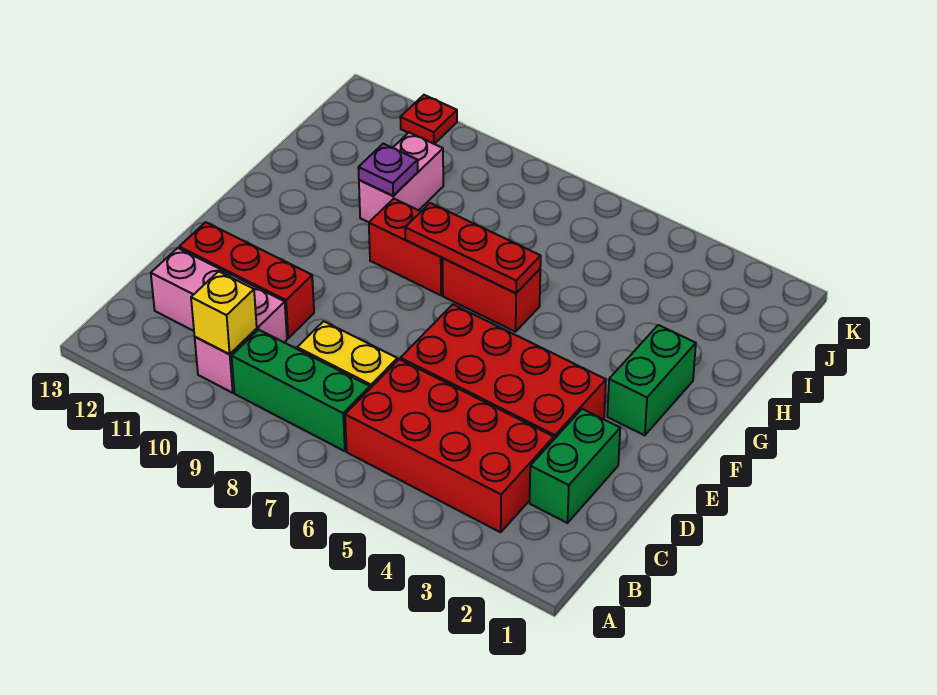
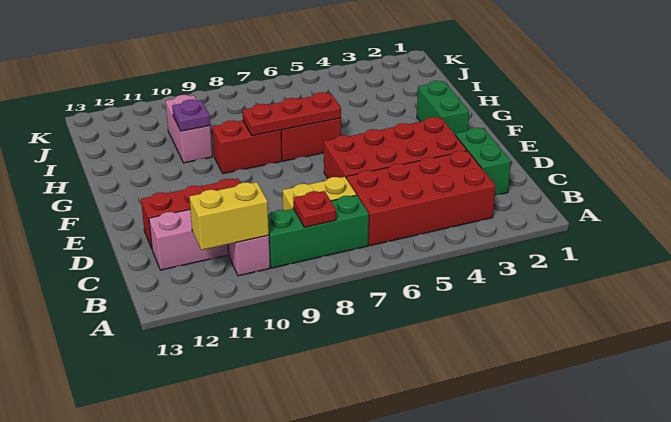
yellow 1x1 brick [191,271,257,354] -> yellow 1x2 brick [189,182,269,250]
red 1x1 plate [400,95,457,144] -> red 1x1 plate moved to [293,191,336,227]

